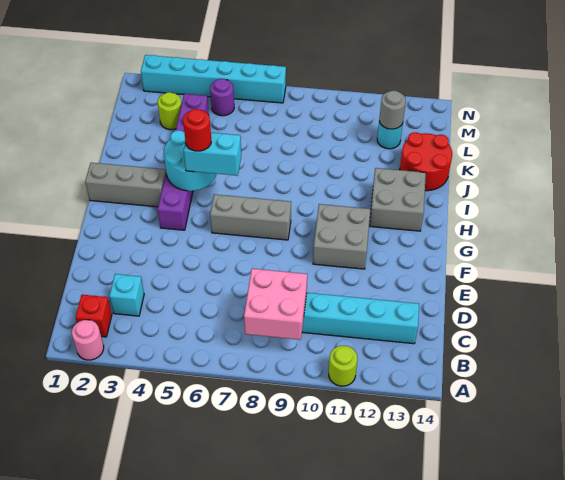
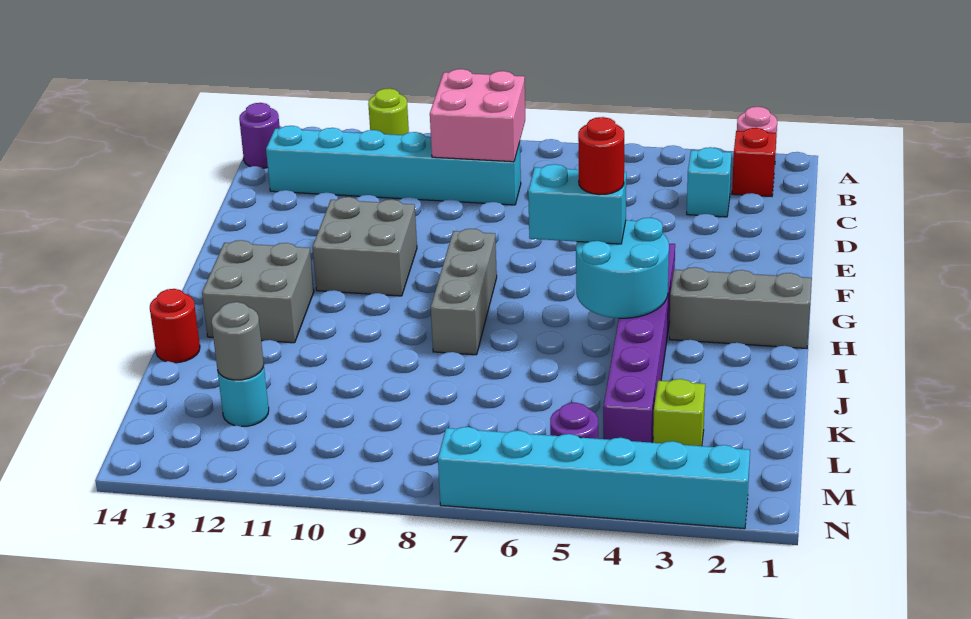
none -> purple 1x1 round brick [239,103,280,168]
grey 1x3 brick [210,194,291,240] -> grey 1x3 brick turned to [431,229,497,355]
red 2x2 round brick [400,132,452,191] -> red 1x1 round brick [150,289,200,363]
lime 1x1 round brick [158,92,182,129] -> lime 1x1 brick [653,379,705,446]

